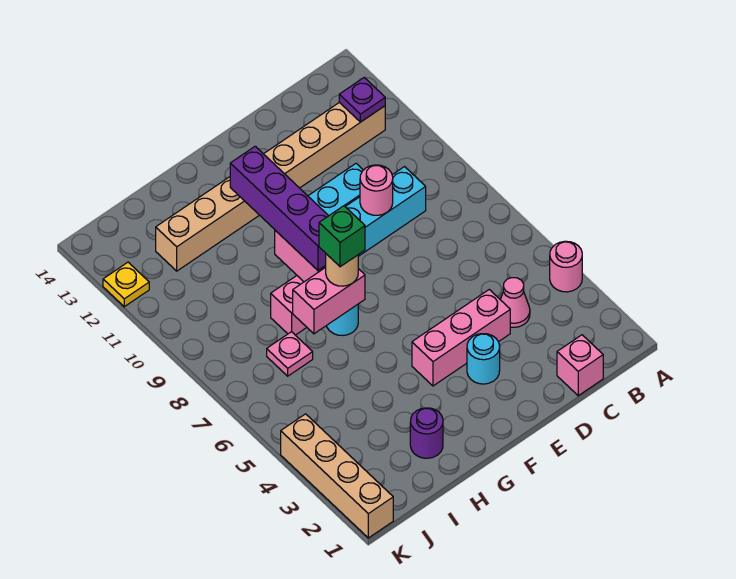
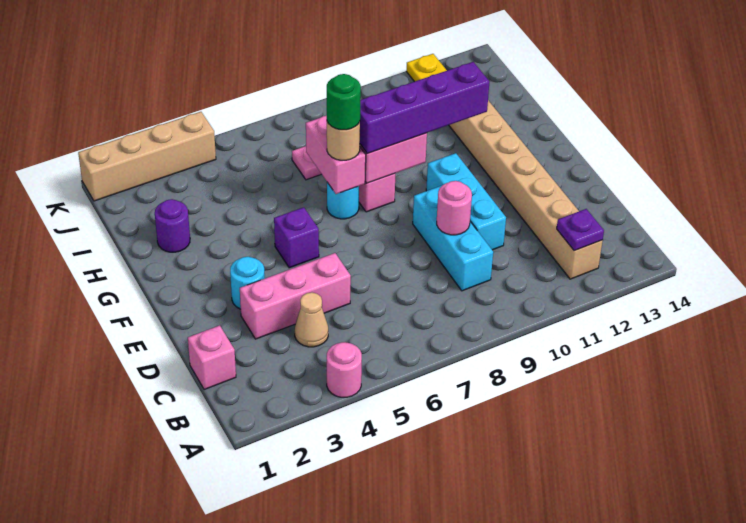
pink 1x1 cone [500,278,530,327] -> tan 1x1 cone [295,292,328,347]
pink 1x3 brick [412,290,510,386] -> pink 1x3 brick turned to [240,253,351,339]
none -> purple 1x1 brick [274,207,319,268]
green 1x1 brick [319,206,365,267] -> green 1x1 round brick [327,74,361,130]

